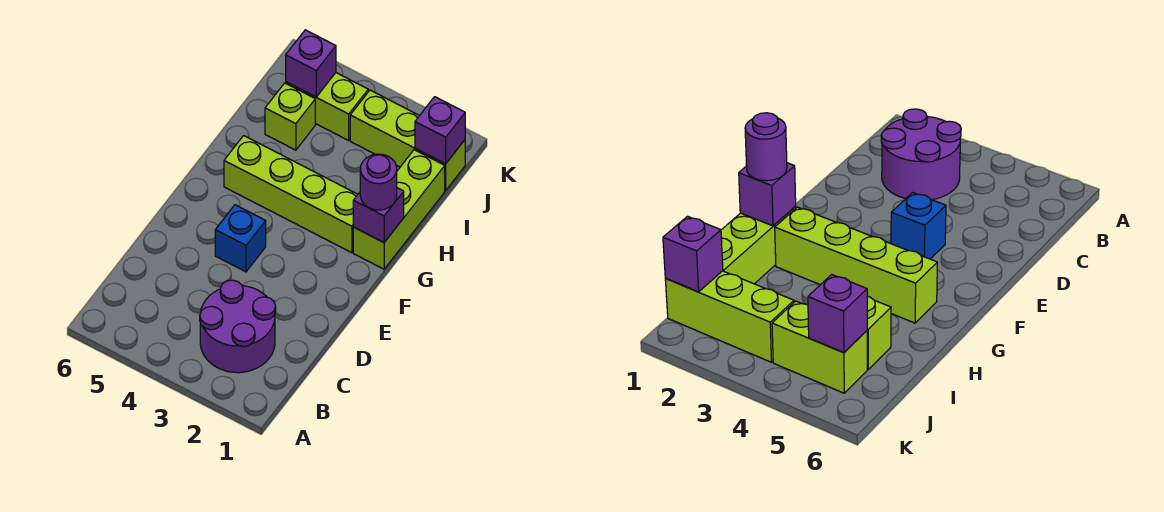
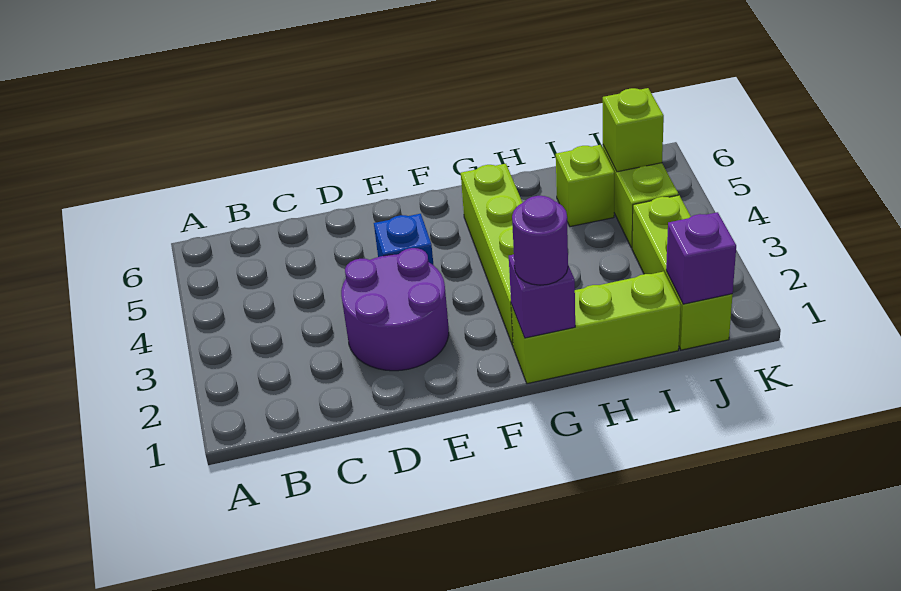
purple 2x2 round brick [200,280,276,373] -> purple 2x2 round brick moved to [341,248,449,371]
purple 1x1 brick [286,30,336,97] -> lime 1x1 brick [603,88,664,172]

